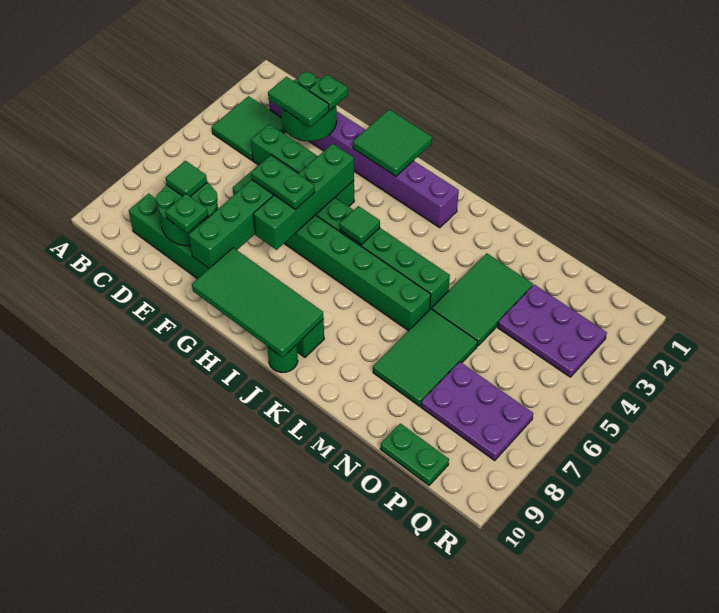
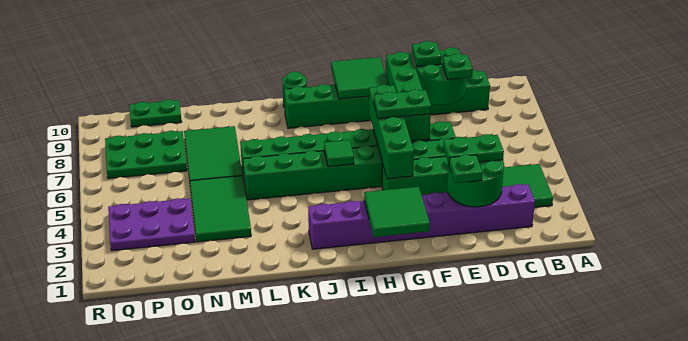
green 1x2 tile [268,77,329,127] -> green 1x2 plate [443,134,504,165]
green 1x1 tile [165,161,207,197] -> green 1x1 plate [442,53,473,79]
green 2x4 tile [192,248,324,357] -> green 2x2 tile [331,57,389,99]
purple 2x3 plate [421,362,533,460] -> green 2x3 plate [105,131,187,179]

